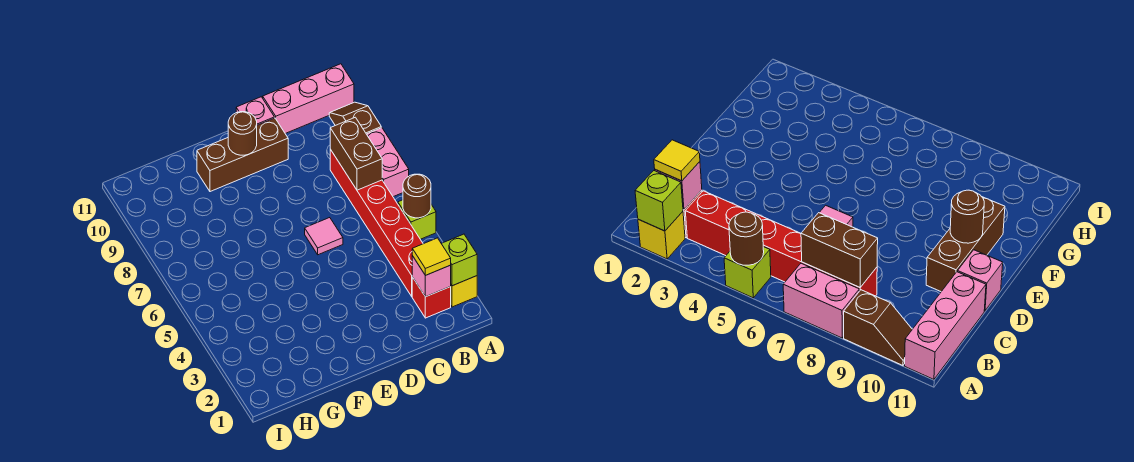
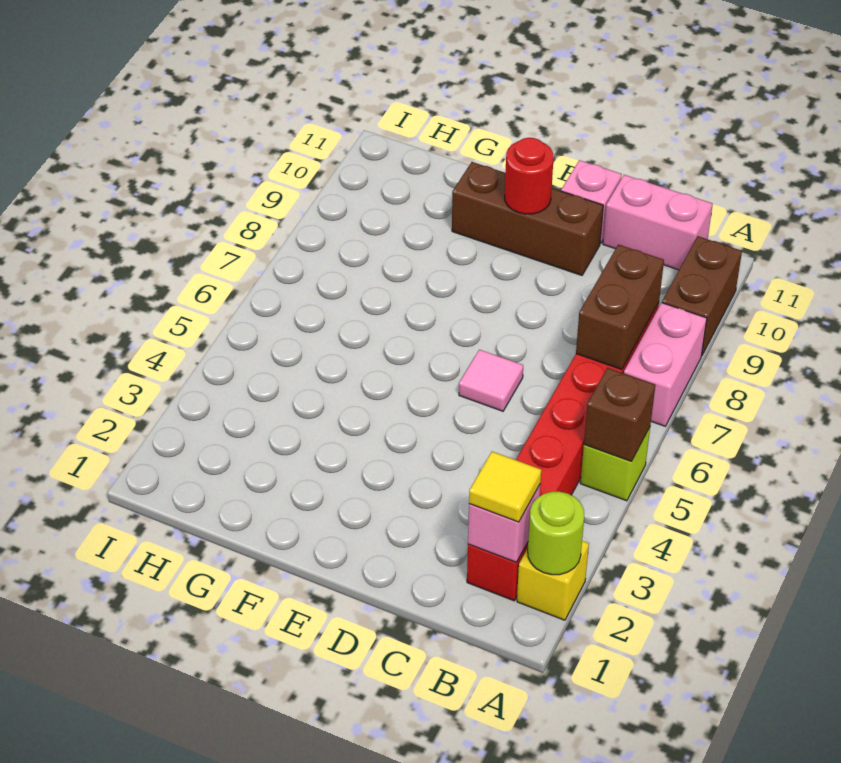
lime 1x1 brick [441,234,477,286] -> lime 1x1 round brick [528,492,584,575]
brown 1x1 round brick [403,174,431,218] -> brown 1x1 brick [584,368,655,461]
brown 1x2 slope [329,102,381,134] -> brown 1x2 brick [662,236,742,356]
pink 1x3 brick [263,64,354,134] -> pink 1x2 brick [603,175,713,270]
brown 1x1 round brick [228,112,257,155] -> red 1x1 round brick [505,138,554,214]

